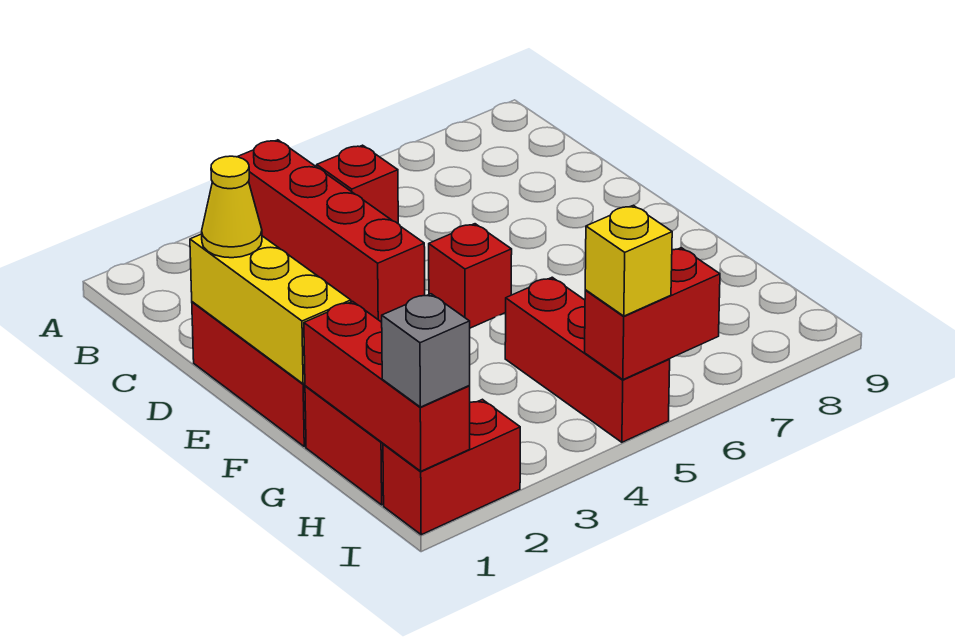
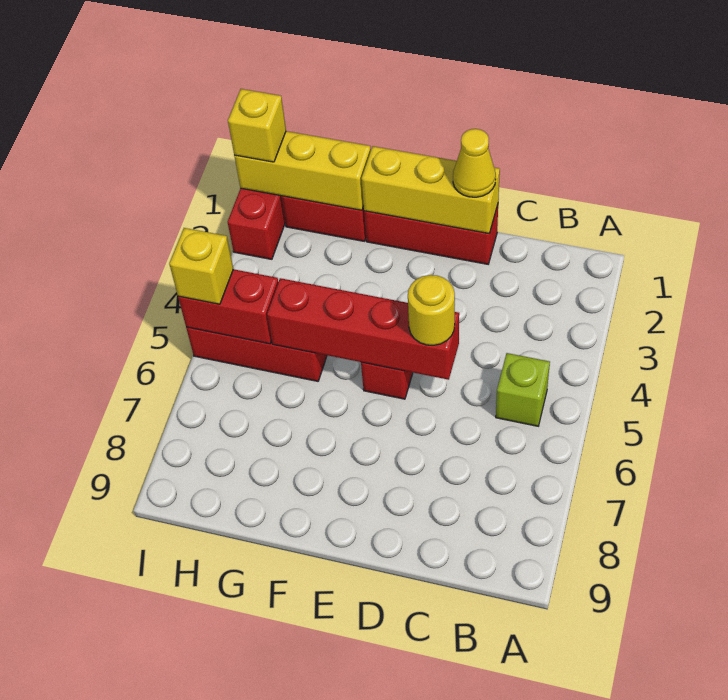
red 1x4 brick [238,140,425,322] -> red 1x4 brick moved to [267,278,459,380]
red 1x1 brick [317,145,398,223] -> lime 1x1 brick [496,353,550,426]
none -> yellow 1x1 round brick [408,275,455,345]
red 1x3 brick [304,301,470,471] -> yellow 1x3 brick [234,131,371,210]
grey 1x1 brick [382,294,470,407] -> yellow 1x1 brick [228,89,286,162]
red 1x2 brick [585,248,720,380] -> red 1x2 brick turned to [178,269,278,344]

